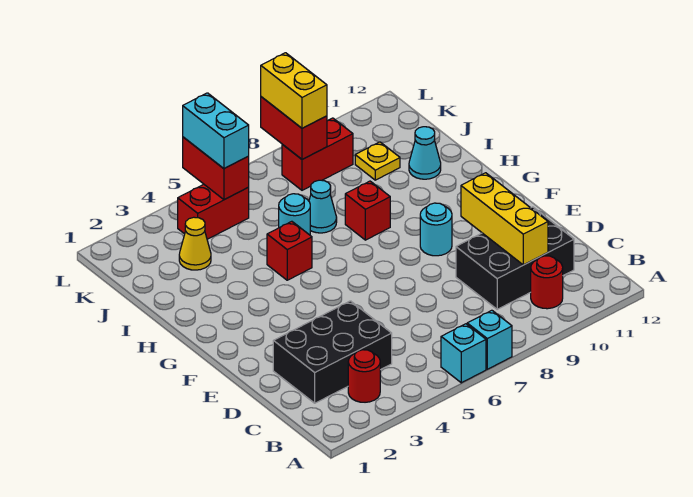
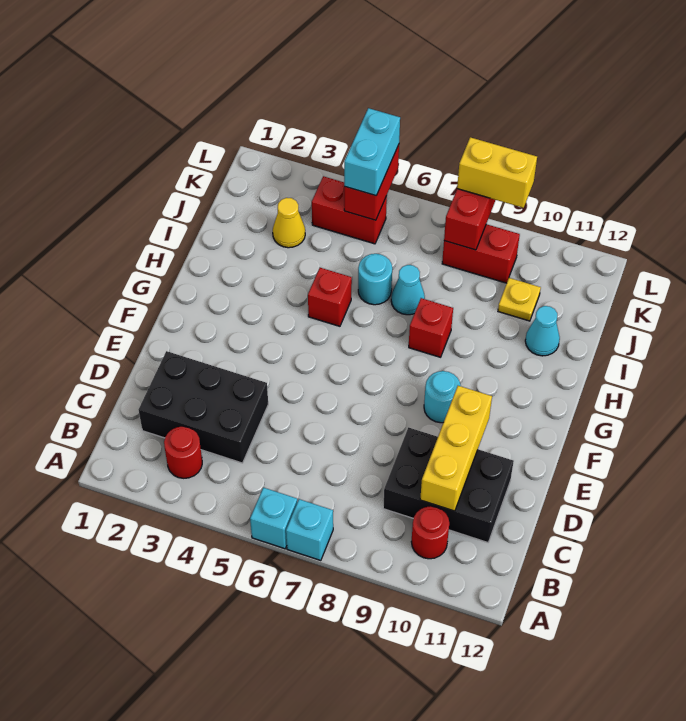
yellow 1x2 brick [261,53,327,128] -> yellow 1x2 brick turned to [457,137,537,208]

